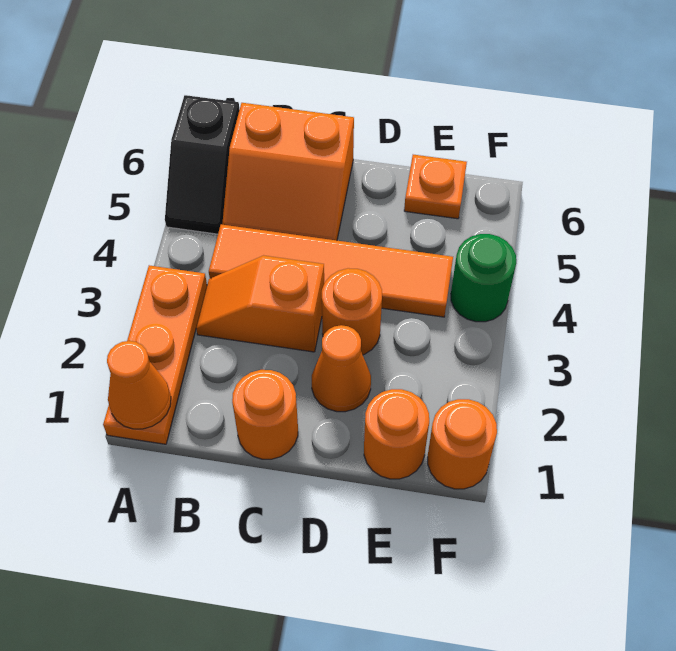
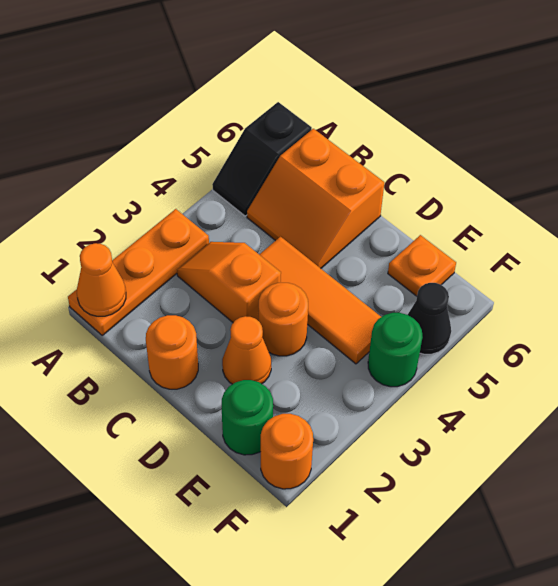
orange 1x4 tile [209,224,453,317] -> orange 1x3 tile [259,237,381,364]
orange 1x1 round brick [364,389,429,479] -> green 1x1 round brick [222,380,273,455]
none -> black 1x1 cone [408,283,451,354]

